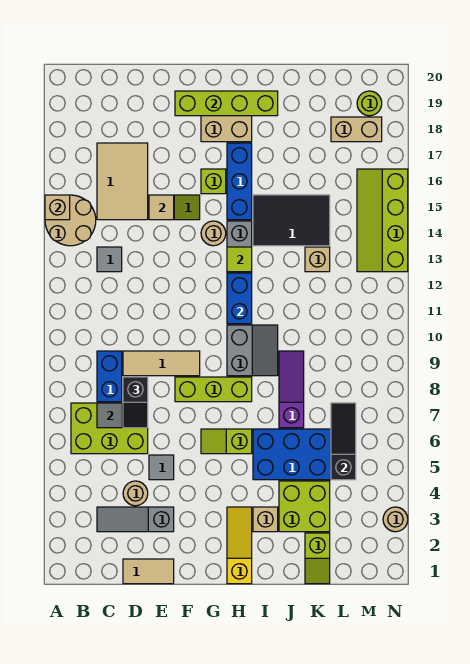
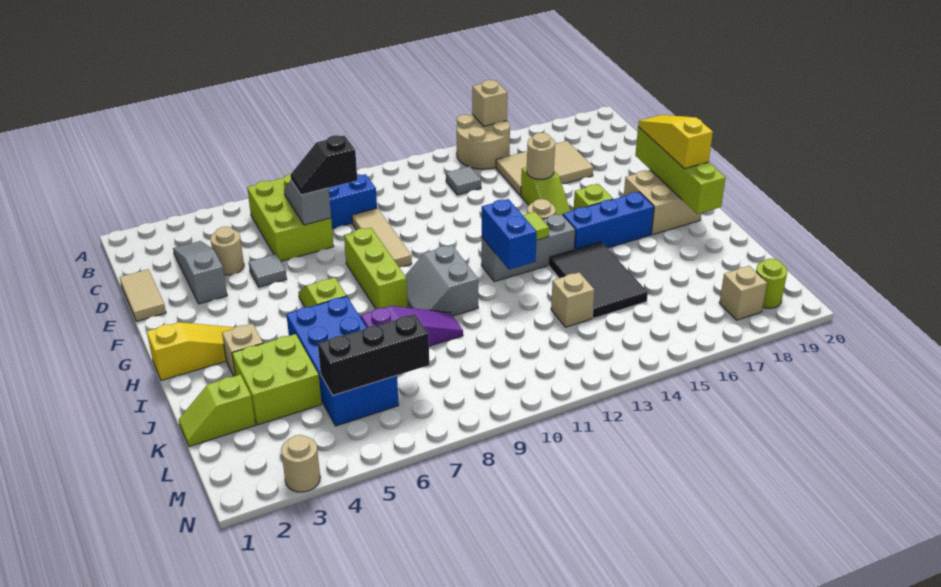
tan 1x1 tile [149,195,174,220] -> tan 1x1 round brick [527,133,555,179]
none -> yellow 1x3 slope [638,115,713,169]
grey 2x2 slope [227,325,278,376] -> grey 2x2 slope turned to [405,245,478,316]
blue 1x2 brick [227,273,252,324] -> blue 1x2 brick turned to [482,199,537,269]
black 1x3 slope [331,403,356,480] -> black 1x3 brick [318,314,429,395]
tan 1x2 brick [331,117,382,142] -> tan 1x1 brick [719,266,767,320]
lime 2x4 slope [357,169,408,272] -> none

